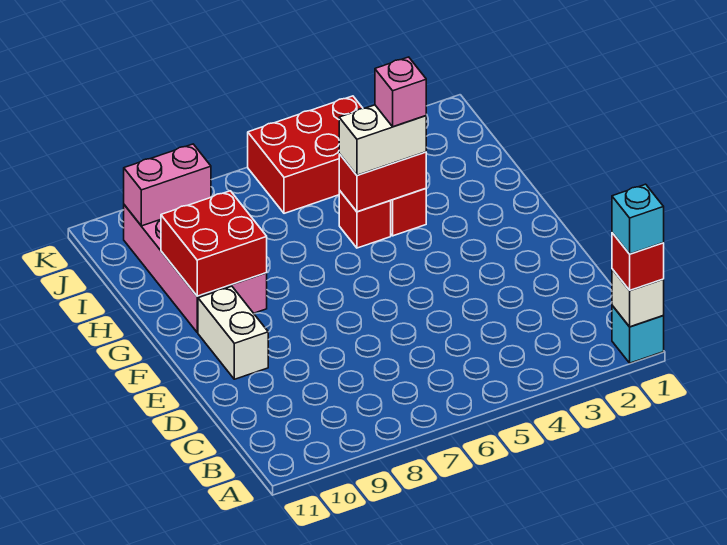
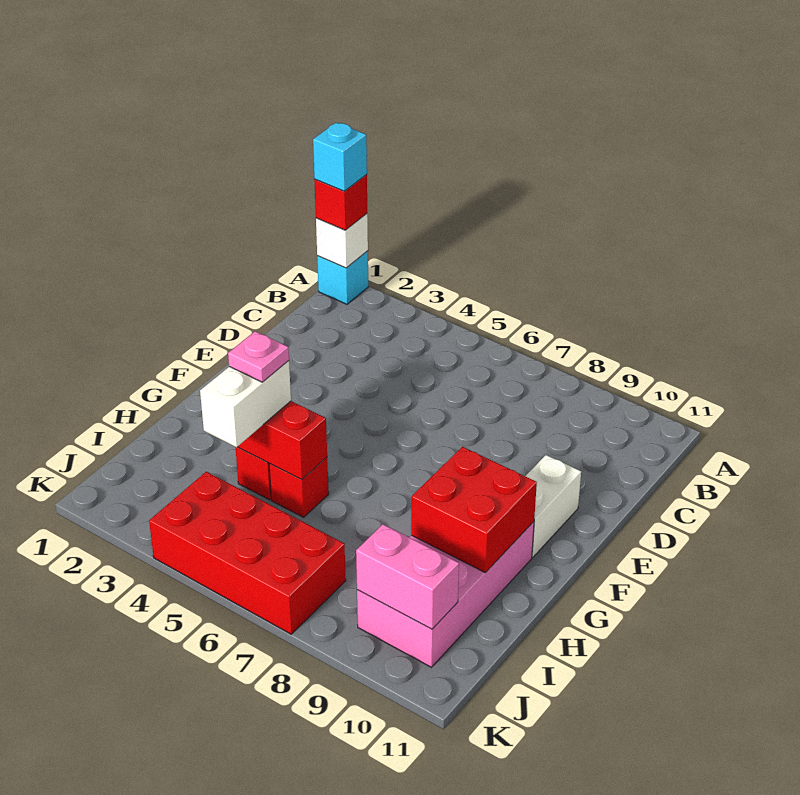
white 1x2 brick [339,105,426,175] -> white 1x2 brick turned to [200,361,291,447]
pink 1x1 brick [375,57,426,127] -> pink 1x1 plate [228,331,289,382]
red 2x3 brick [248,96,363,213] -> red 2x4 brick [149,472,346,634]

